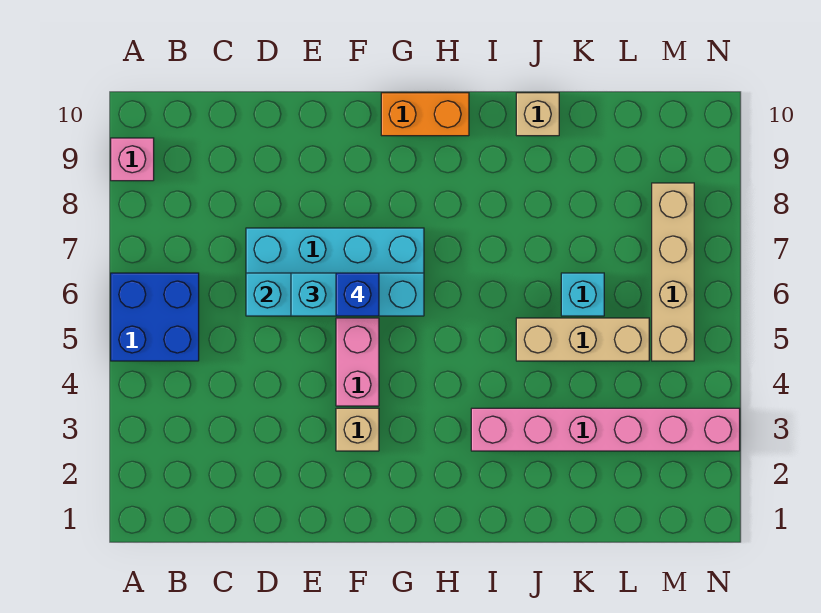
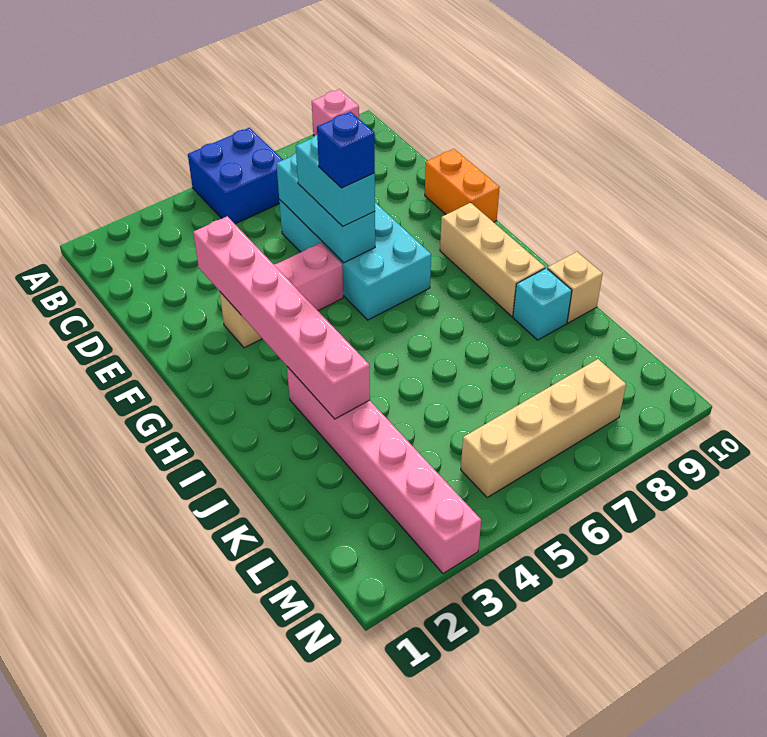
cyan 1x4 brick [246,273,424,316] -> cyan 1x3 brick [276,153,375,263]
none -> pink 1x6 brick [193,216,370,419]
orange 1x2 brick [381,93,469,136] -> orange 1x2 brick moved to [425,149,500,222]
tan 1x3 brick [516,318,649,361] -> tan 1x3 brick moved to [440,203,545,316]
cyan 1x1 brick [561,273,604,316] -> cyan 1x1 brick moved to [513,268,572,340]

